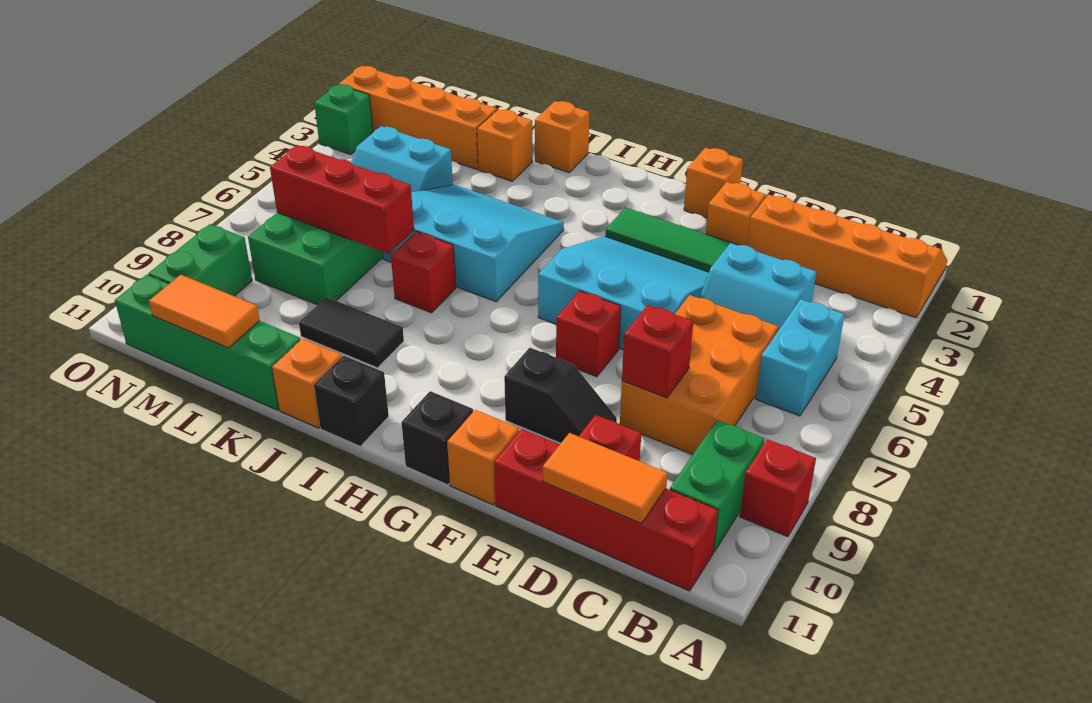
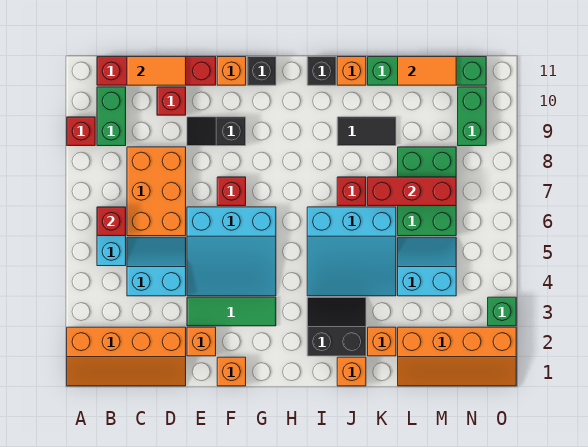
red 1x1 brick [622,305,693,398] -> red 1x1 brick moved to [97,207,126,236]
none -> black 2x2 slope [307,297,366,356]

